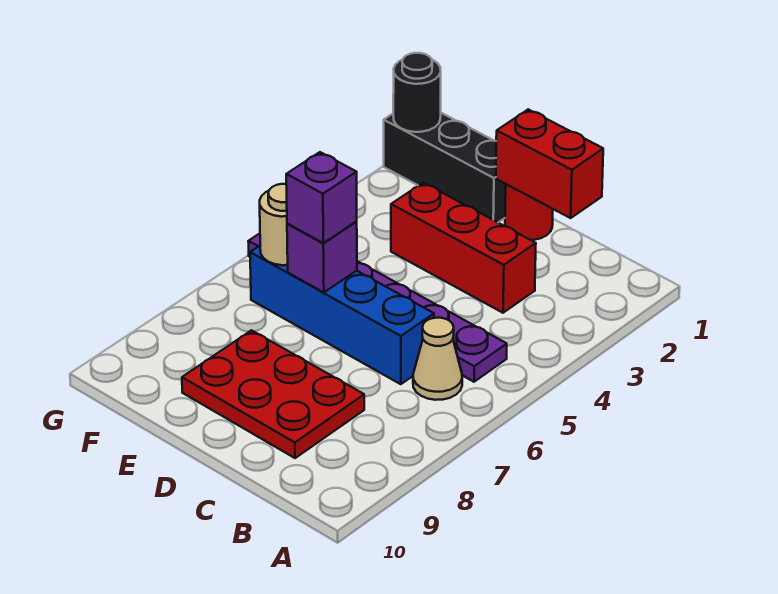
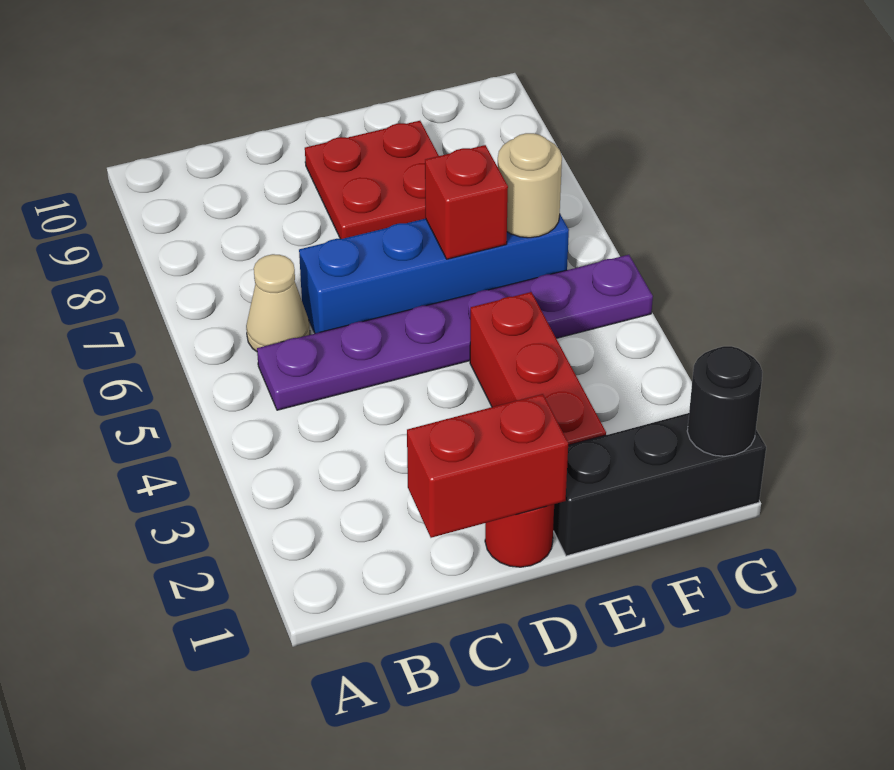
red 1x3 brick [391,183,536,313] -> red 1x3 brick turned to [470,292,606,445]
red 2x3 plate [182,330,364,458] -> red 2x2 plate [305,121,439,239]
purple 1x1 brick [287,221,357,292] -> red 1x1 brick [425,145,508,259]
purple 1x1 brick [286,152,357,243] -> none

